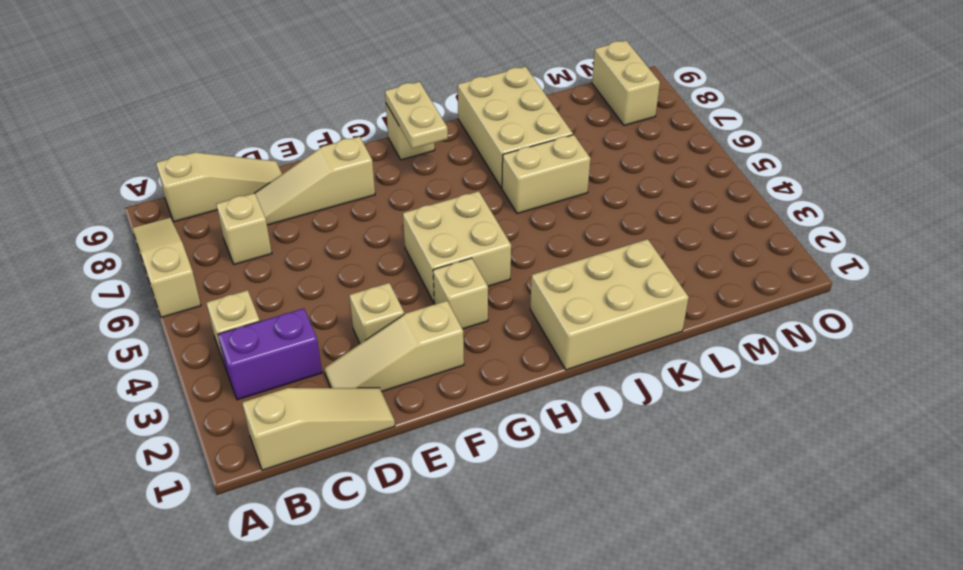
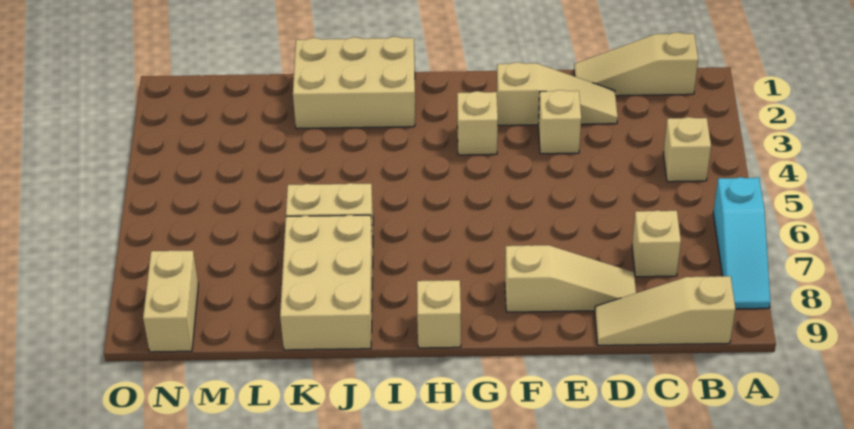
tan 1x3 slope [132,218,201,317] -> cyan 1x3 slope [713,177,770,309]
purple 1x2 brick [218,308,322,400] -> none
tan 2x2 brick [403,191,511,302] -> none
tan 1x2 plate [385,82,448,149] -> none

